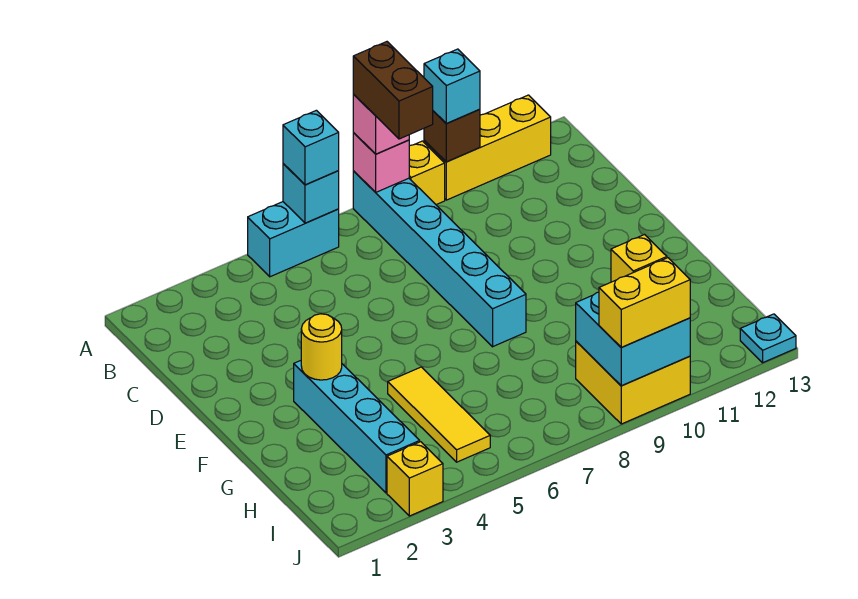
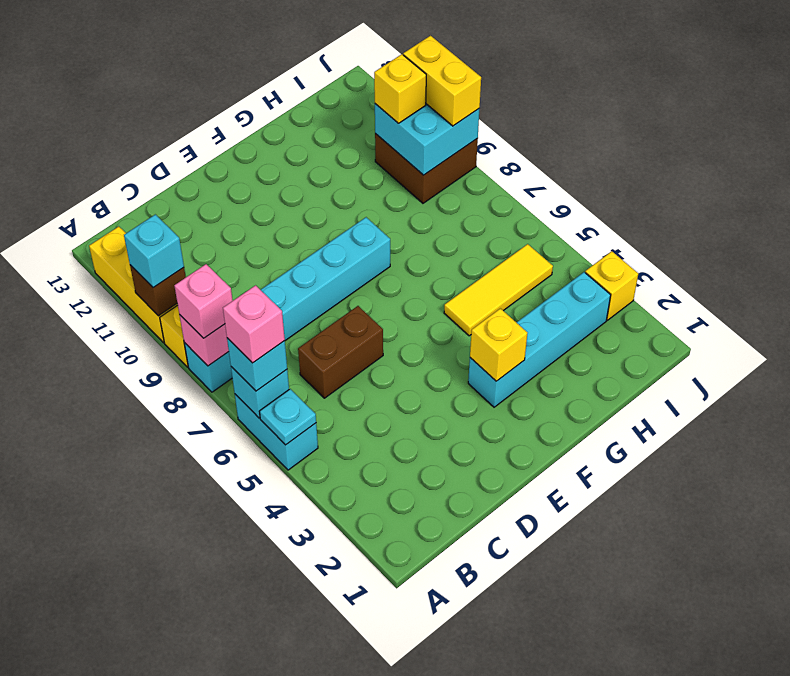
none -> pink 1x1 brick [223,285,285,363]
brown 1x2 brick [353,42,433,139] -> brown 1x2 brick moved to [298,306,383,398]
yellow 1x1 round brick [301,314,342,380] -> yellow 1x1 brick [470,308,527,381]
yellow 2x2 brick [576,341,690,424] -> brown 2x2 brick [375,134,478,203]
cyan 1x1 plate [740,314,796,363] -> cyan 1x1 plate moved to [259,389,316,445]

